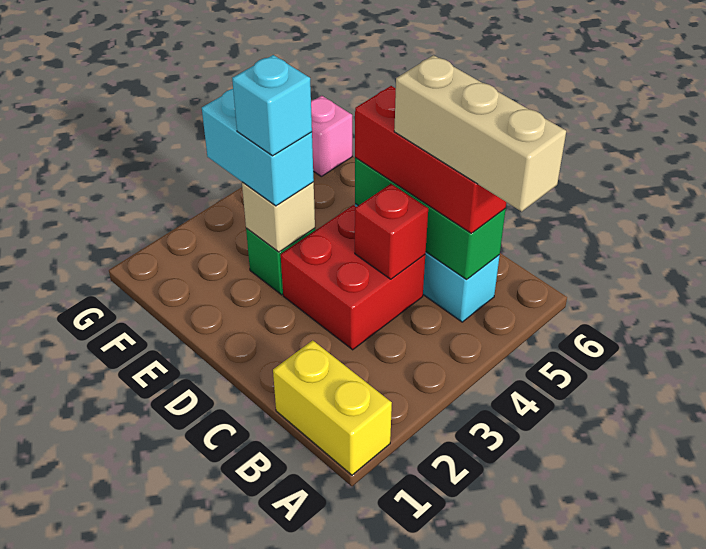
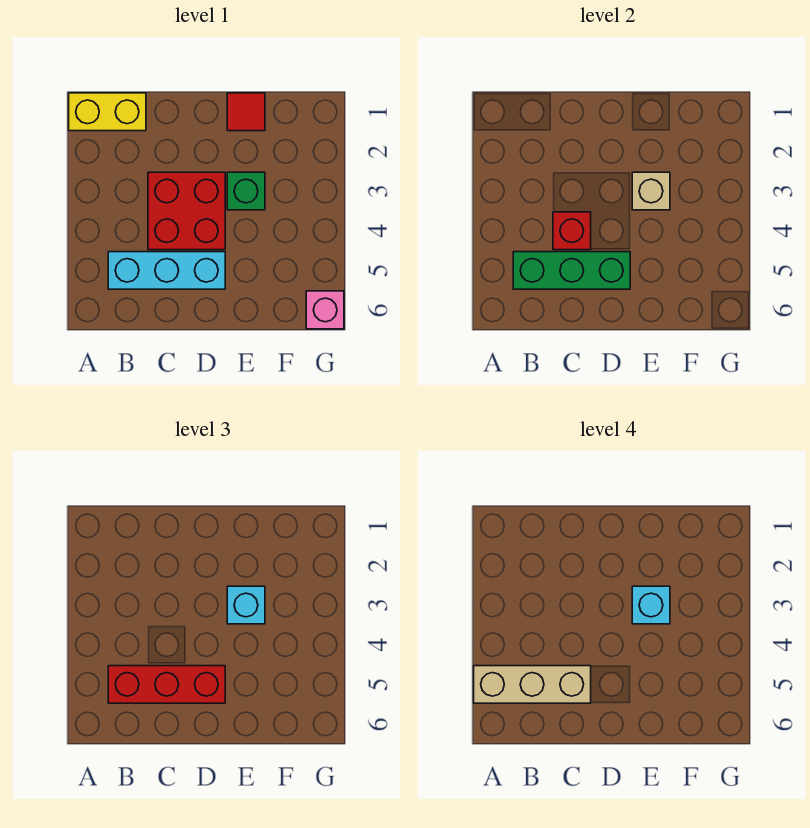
none -> red 1x1 tile [227,93,265,131]
cyan 1x2 brick [202,89,314,206] -> cyan 1x1 brick [227,586,265,624]

